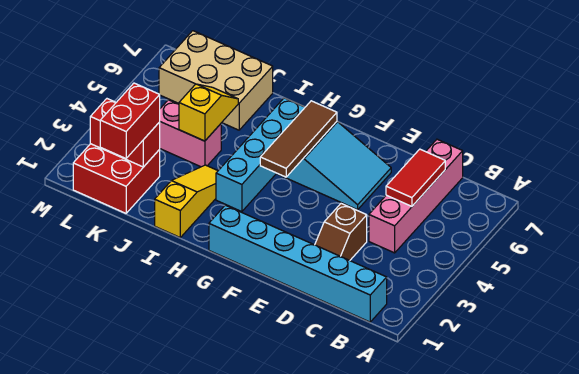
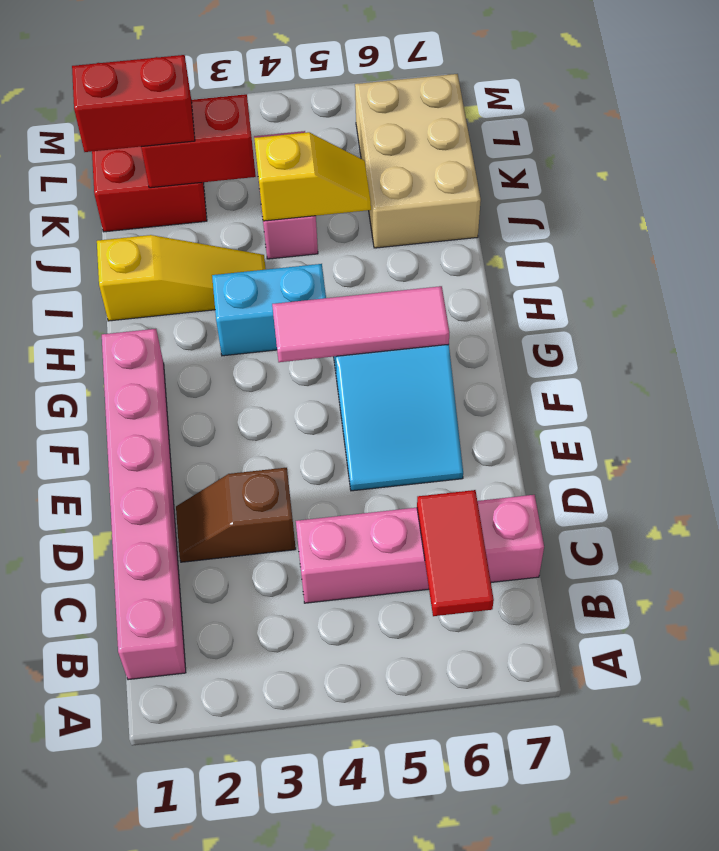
cyan 1x6 brick [209,205,387,322] -> pink 1x6 brick [102,329,186,680]
red 1x2 tile [386,149,445,206] -> red 1x2 tile turned to [417,490,494,616]
brown 1x3 tile [260,101,337,177] -> pink 1x3 tile [272,286,449,362]
cyan 1x4 brick [216,98,305,212] -> cyan 1x2 brick [212,264,326,356]
red 1x2 brick [90,99,160,167] -> red 1x2 brick turned to [141,94,256,188]

